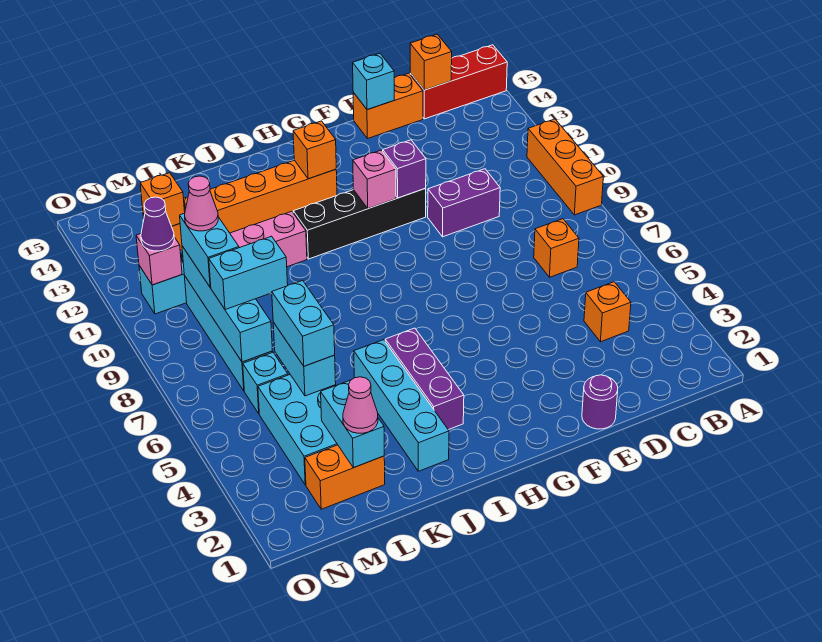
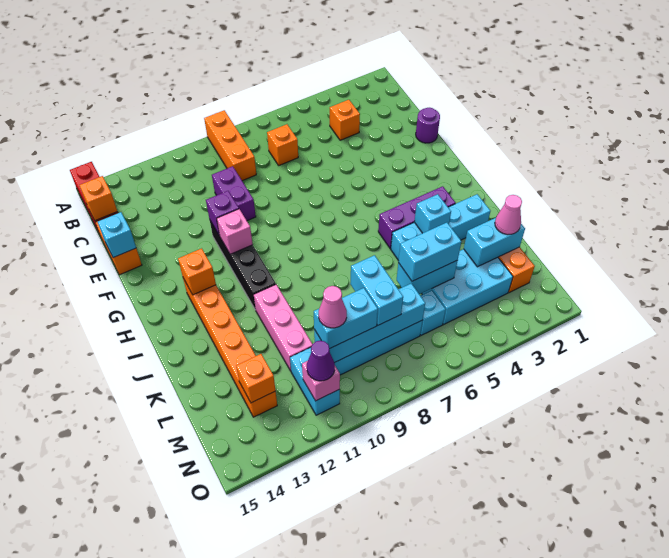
orange 1x3 brick [527,119,603,215] -> orange 1x3 brick turned to [204,110,256,181]
none -> cyan 1x1 brick [414,194,451,233]

